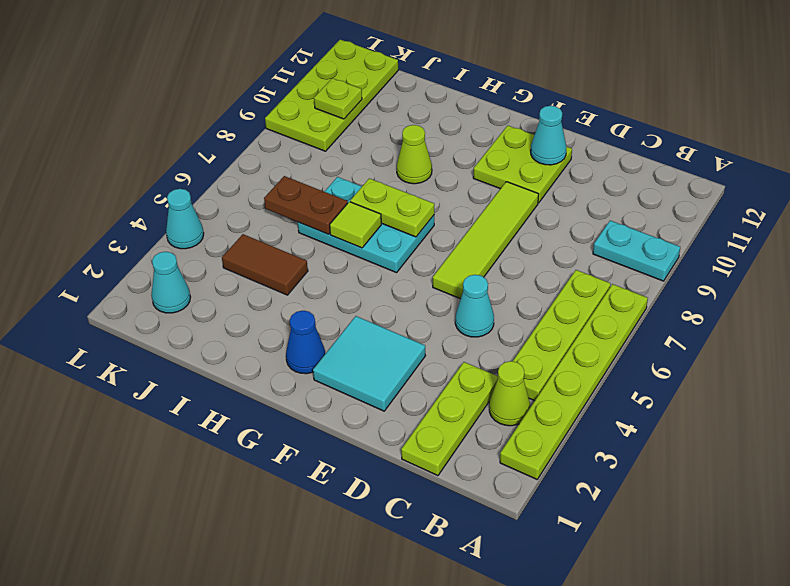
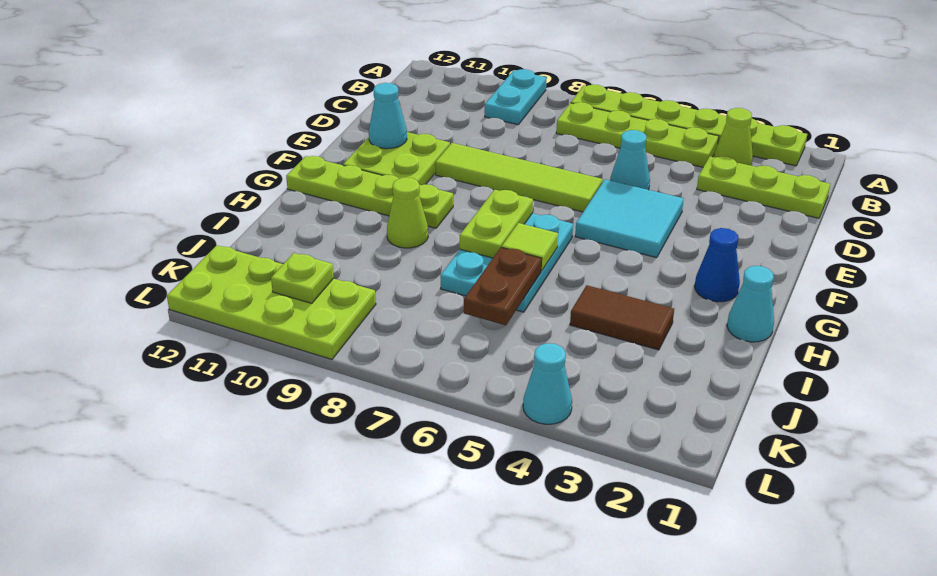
cyan 2x2 tile [313,316,426,411] -> cyan 2x2 tile moved to [575,180,684,258]
none -> lime 1x4 plate [286,156,453,228]
brown 1x2 tile [222,234,308,295] -> brown 1x2 tile turned to [570,285,674,350]
cyan 1x1 cone [151,252,191,313] -> cyan 1x1 cone moved to [727,266,774,342]

